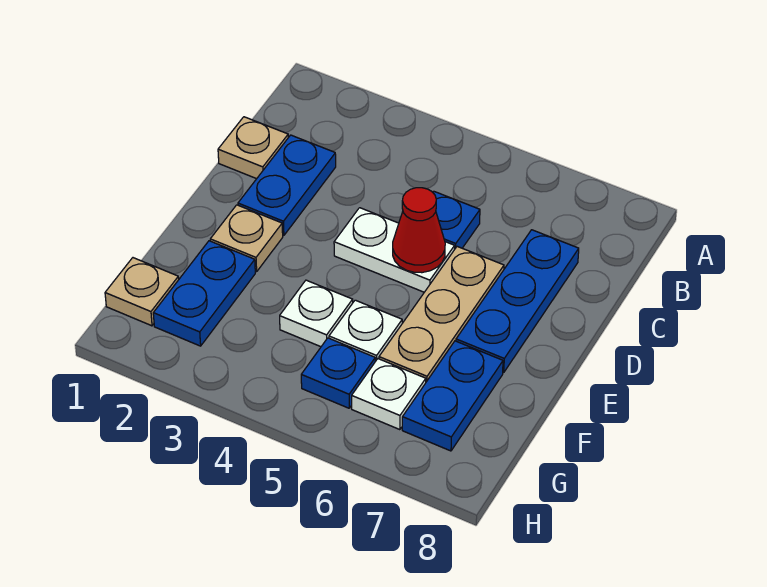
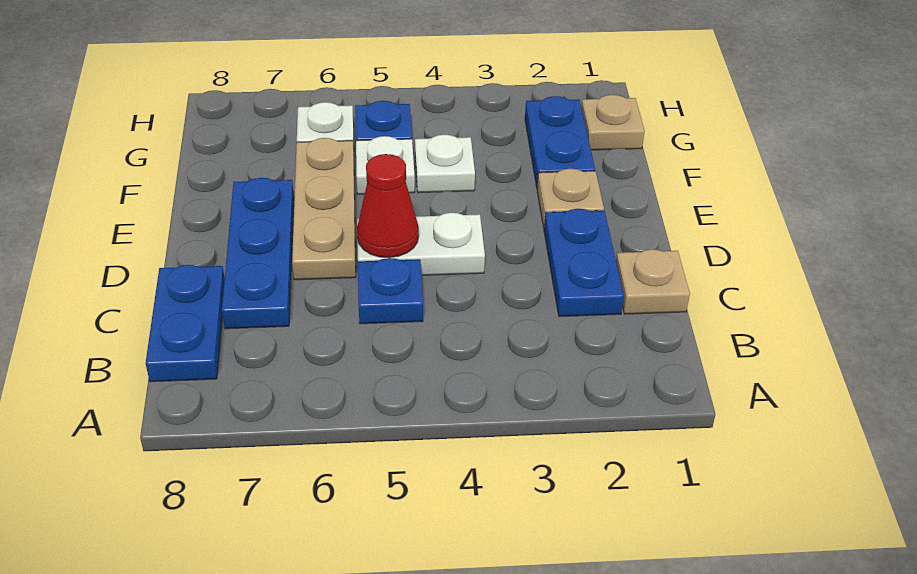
blue 1x2 plate [402,341,503,451] -> blue 1x2 plate moved to [146,265,225,382]

